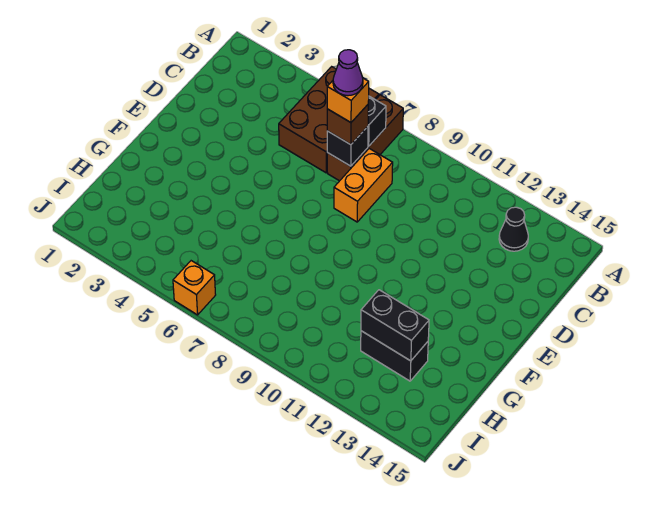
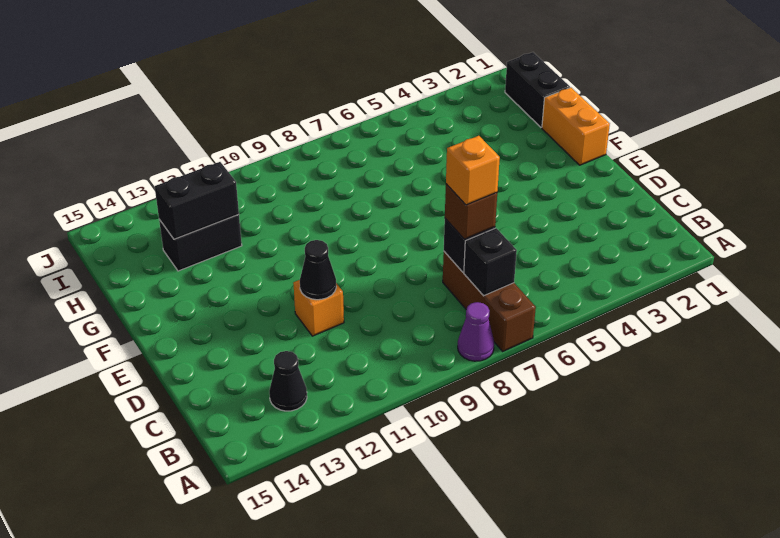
brown 2x3 brick [279,67,379,173] -> none
purple 1x1 cone [333,50,363,96] -> purple 1x1 cone moved to [458,302,494,361]
orange 1x2 brick [334,149,393,222] -> orange 1x2 brick moved to [542,87,610,165]
none -> black 1x1 cone [300,240,336,300]
none -> black 1x2 brick [505,52,570,127]
orange 1x1 brick [173,261,216,315] -> orange 1x1 brick moved to [293,280,344,336]

